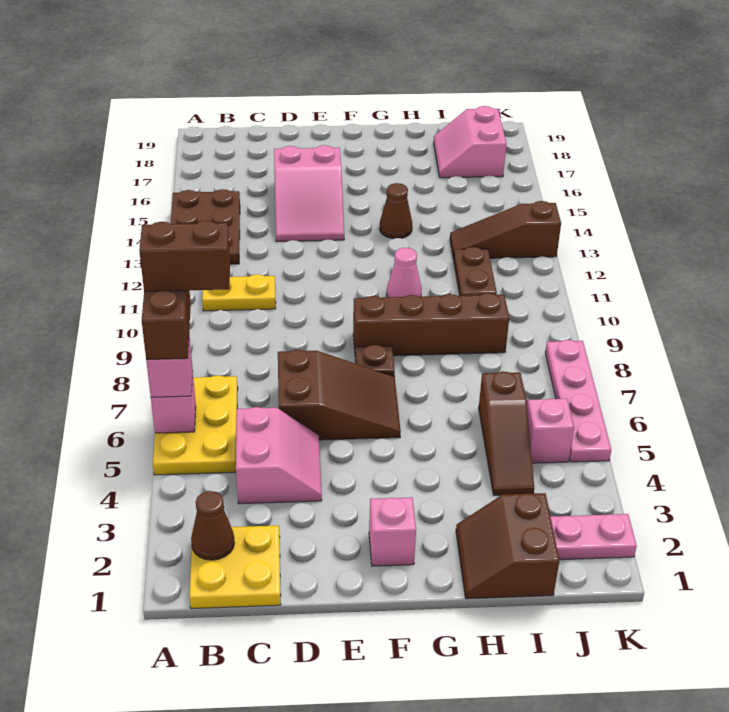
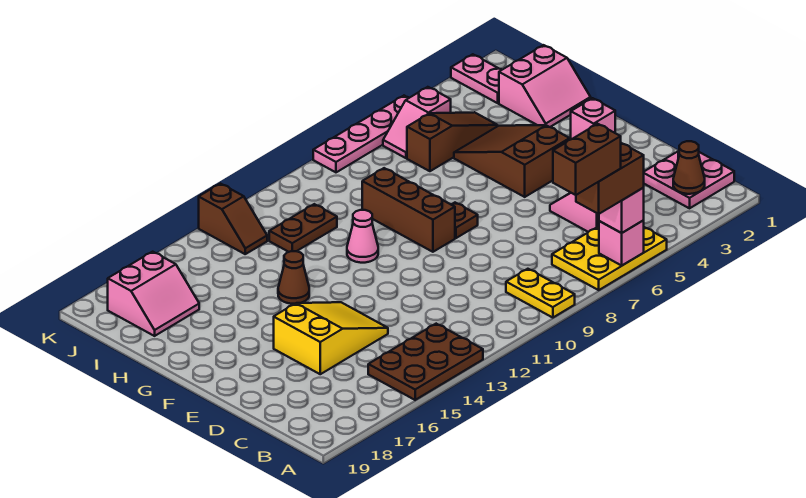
brown 1x2 brick [139,221,230,291] -> brown 1x2 brick turned to [553,124,621,195]
yellow 2x2 plate [189,525,281,609] -> pink 2x2 plate [644,151,734,208]
yellow 1x2 plate [202,274,276,311] -> yellow 1x2 plate moved to [506,269,575,318]
brown 2x3 slope [278,350,401,440] -> brown 2x3 slope moved to [454,125,570,197]
pink 2x3 slope [274,145,344,241] -> yellow 2x3 slope [274,302,388,374]
brown 1x4 brick [353,293,509,356] -> brown 1x3 brick [362,168,455,252]
brown 2x2 slope [456,493,559,599] -> pink 2x2 slope [499,45,591,127]
brown 1x3 slope [450,201,561,259] -> brown 1x2 slope [199,184,267,254]

